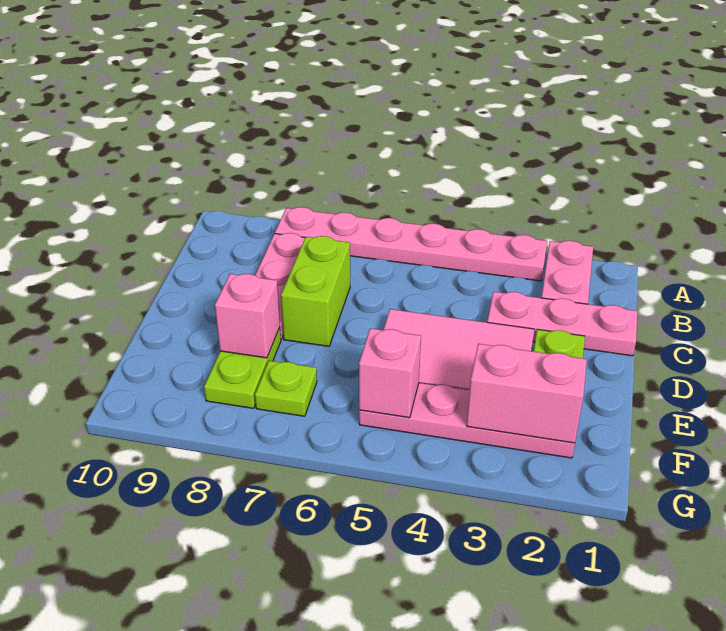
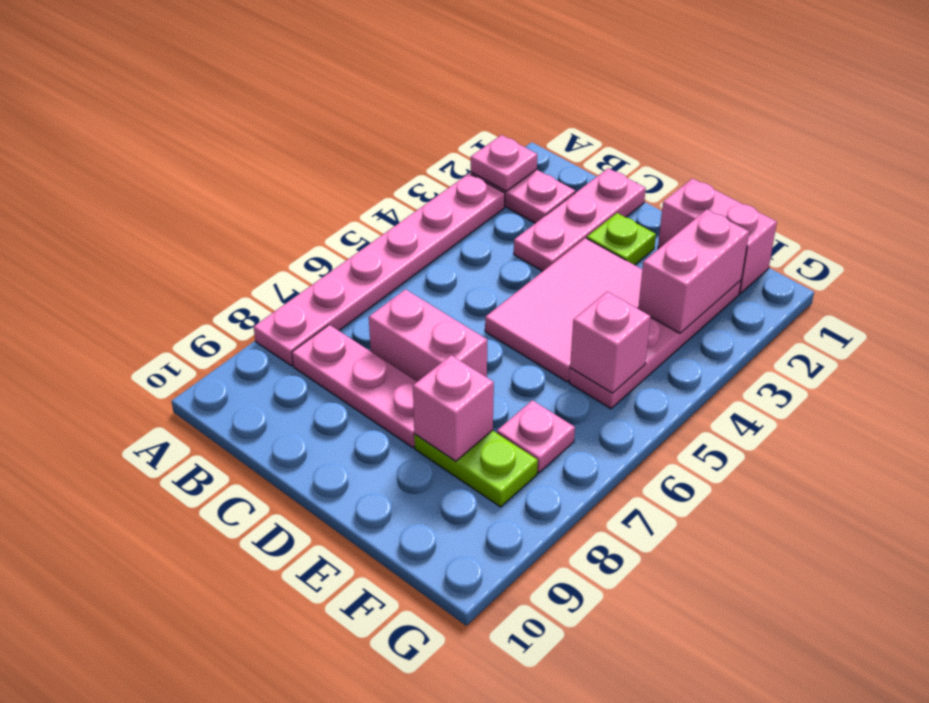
none -> pink 1x1 plate [471,135,537,191]
lime 1x2 brick [281,236,350,346] -> pink 1x2 brick [369,289,487,382]
none -> pink 1x2 brick [658,178,777,294]
lime 1x1 plate [255,361,317,416] -> pink 1x1 plate [497,400,575,473]

